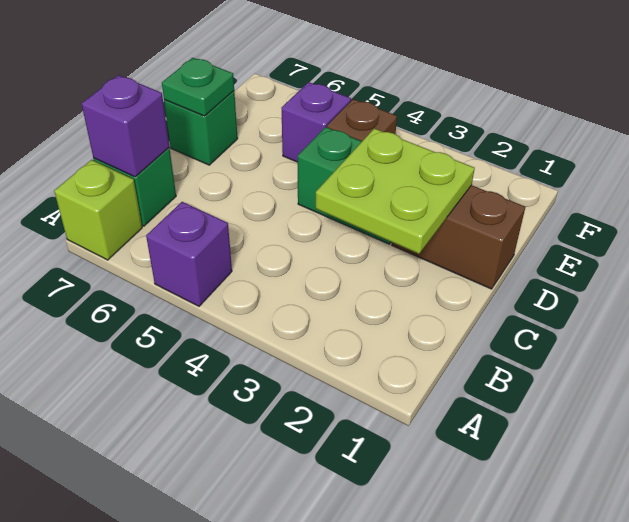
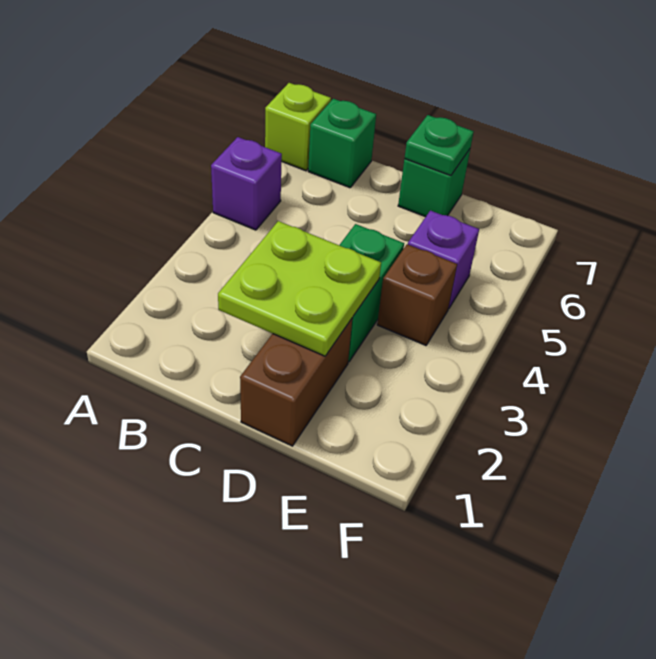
purple 1x1 brick [82,75,169,177] -> none

